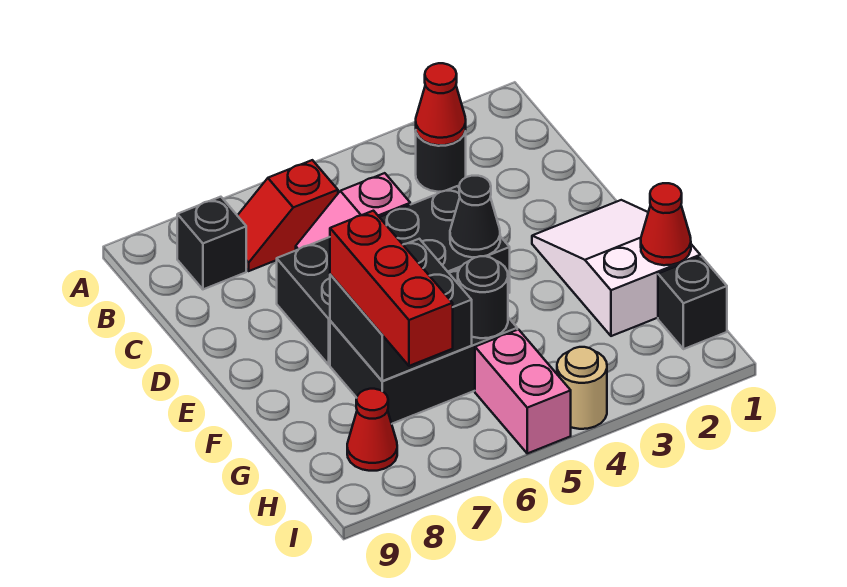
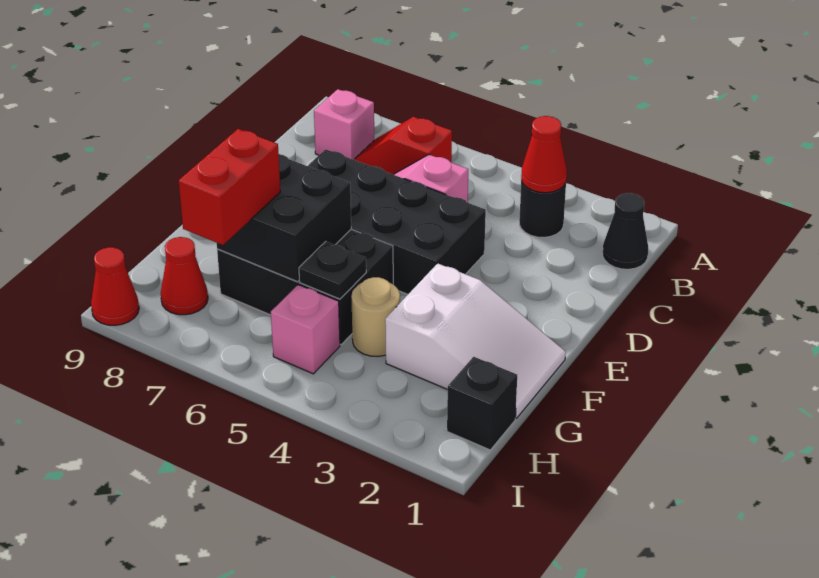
black 1x1 brick [177,197,246,289] -> pink 1x1 brick [314,89,374,160]
white 2x3 slope [532,200,700,336] -> white 2x3 slope turned to [385,263,566,418]
black 1x1 cone [450,176,500,257] -> black 1x1 cone moved to [603,193,648,269]
red 1x3 brick [330,211,453,366] -> red 1x2 brick [179,129,280,245]
red 1x1 cone [641,183,691,265] -> red 1x1 cone moved to [91,247,139,325]
black 1x1 round brick [458,256,508,338] -> black 1x1 plate [299,242,366,299]
pink 1x2 brick [475,330,571,453] -> pink 1x1 brick [271,285,340,374]
tan 1x1 round brick [557,347,607,429] -> tan 1x1 round brick moved to [351,277,400,357]

